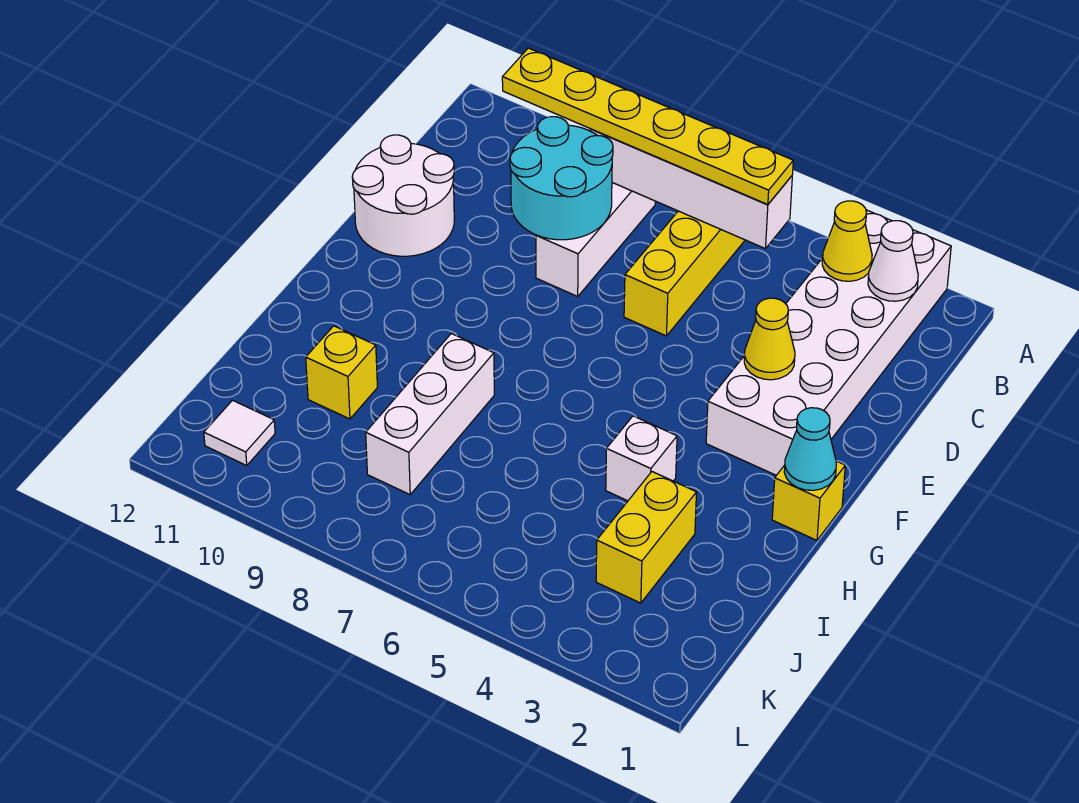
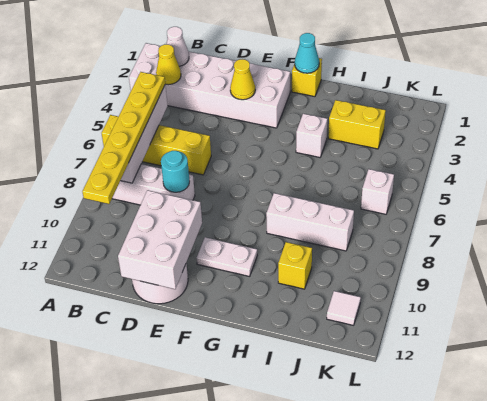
cyan 2x2 round brick [510,117,613,240] -> cyan 1x1 round brick [161,151,190,192]
none -> white 2x3 brick [118,190,202,289]
none -> white 1x2 plate [196,237,257,276]
none -> white 1x1 brick [361,169,394,214]

